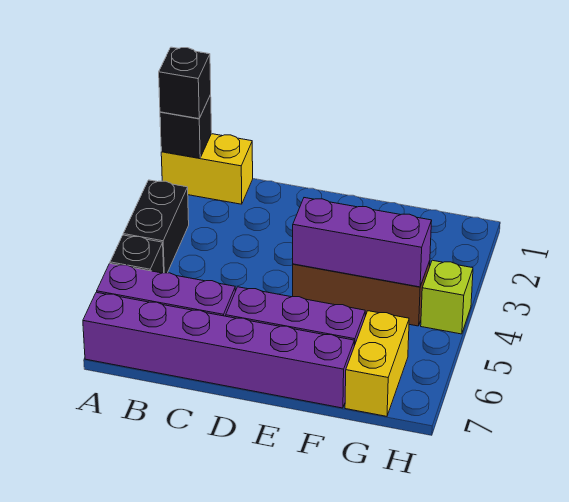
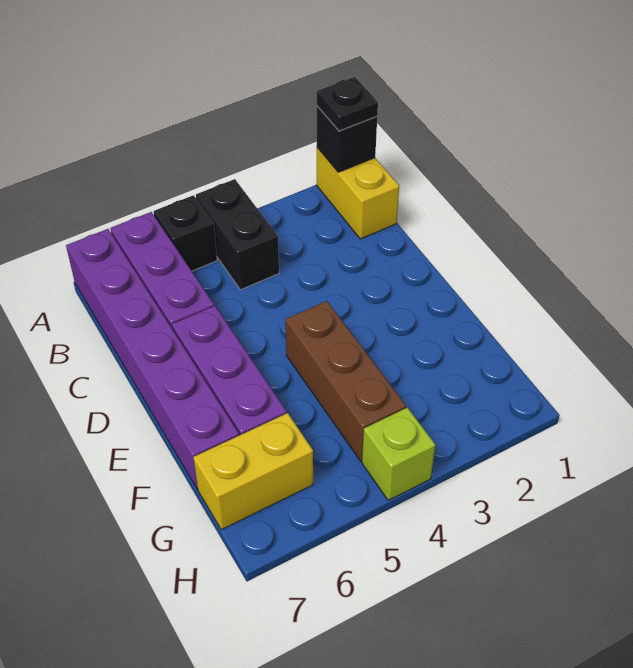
black 1x1 brick [159,47,211,119] -> black 1x1 plate [317,77,378,131]
black 1x2 brick [123,180,189,273] -> black 1x2 brick turned to [196,179,279,290]
purple 1x3 brick [293,198,432,287] -> none

